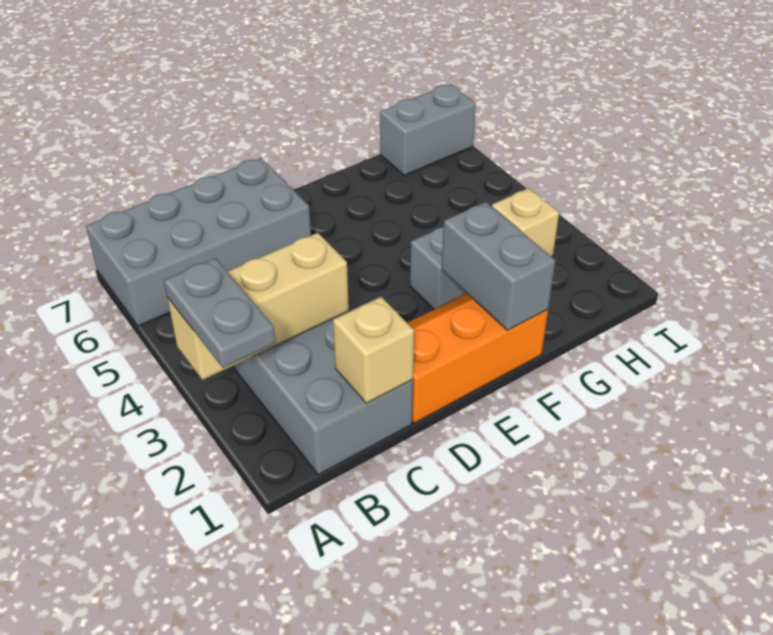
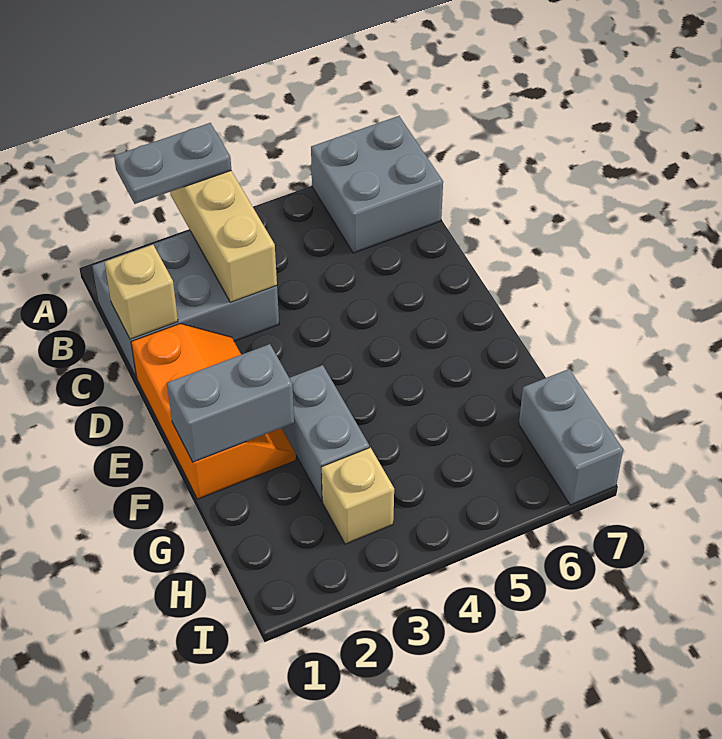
grey 2x4 brick [86,158,311,326] -> grey 2x2 brick [311,116,443,253]

